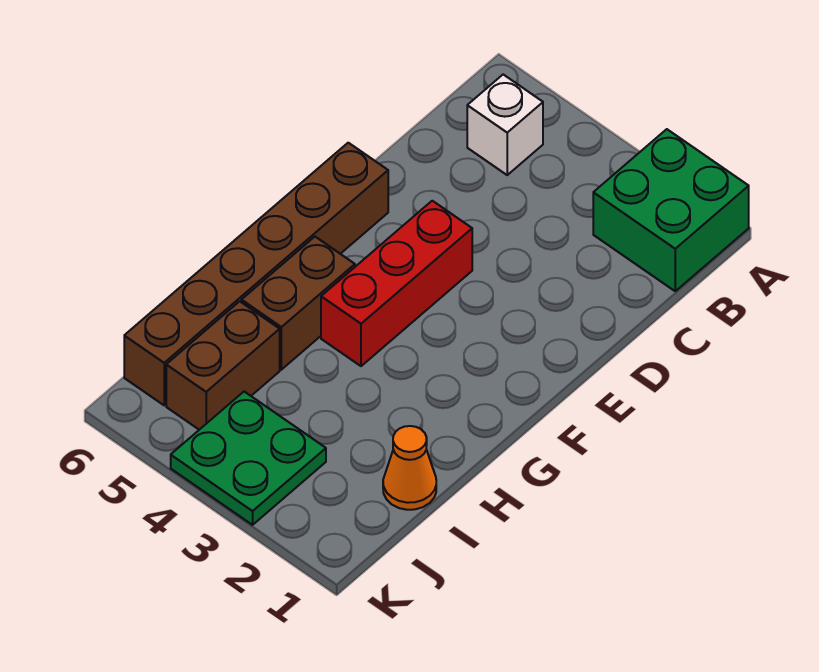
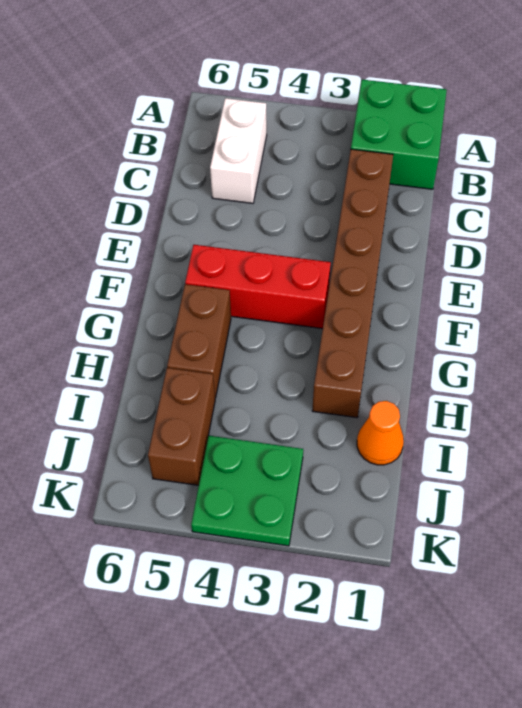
white 1x1 brick [467,75,543,175] -> white 1x2 brick [210,98,267,203]
red 1x3 brick [321,201,472,366] -> red 1x3 brick turned to [185,245,331,329]
brown 1x6 brick [124,143,388,405] -> brown 1x6 brick moved to [312,149,393,418]

